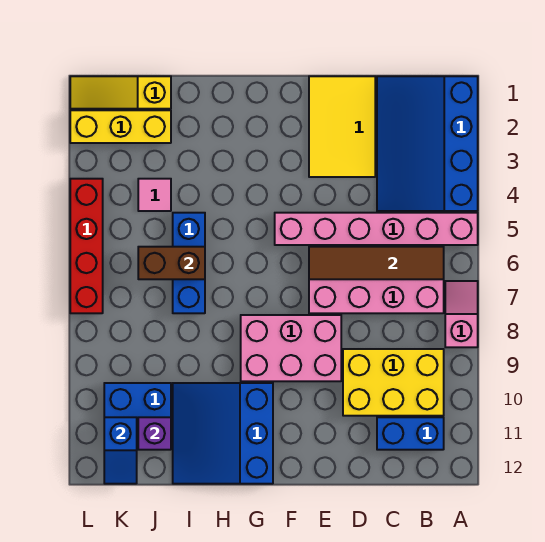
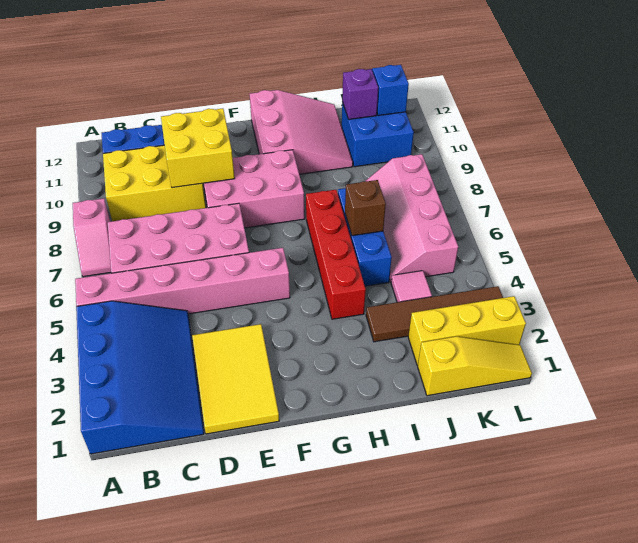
brown 1x4 tile [309,247,444,279] -> brown 1x4 tile moved to [366,286,503,342]
none -> yellow 2x2 brick [161,109,235,188]
blue 3x3 slope [173,383,273,484] -> pink 3x3 slope [250,90,353,174]
brown 1x2 brick [138,247,205,279] -> brown 1x1 brick [345,180,386,236]
none -> pink 2x4 slope [366,154,458,281]
red 1x4 brick [70,179,103,313] -> red 1x4 brick moved to [306,190,366,319]

